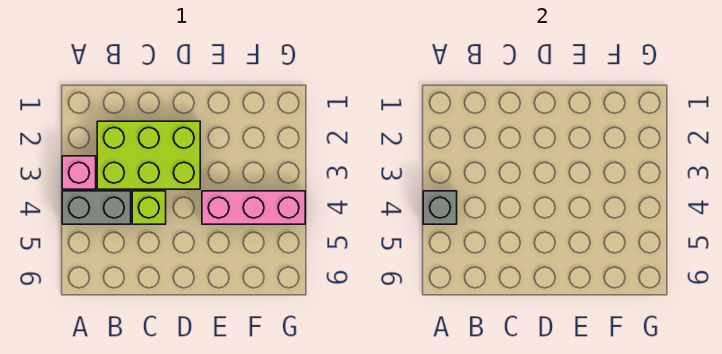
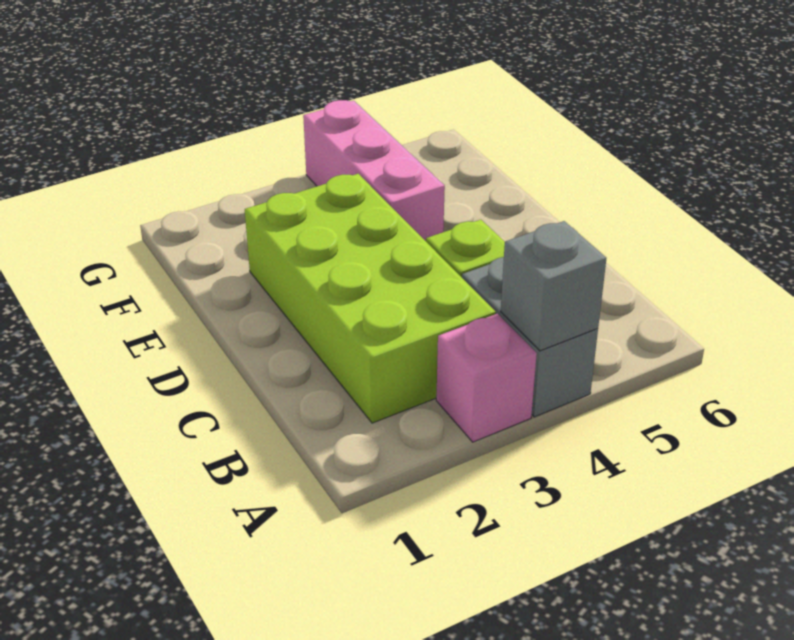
lime 2x3 brick [97,121,200,189] -> lime 2x4 brick [245,174,496,423]

